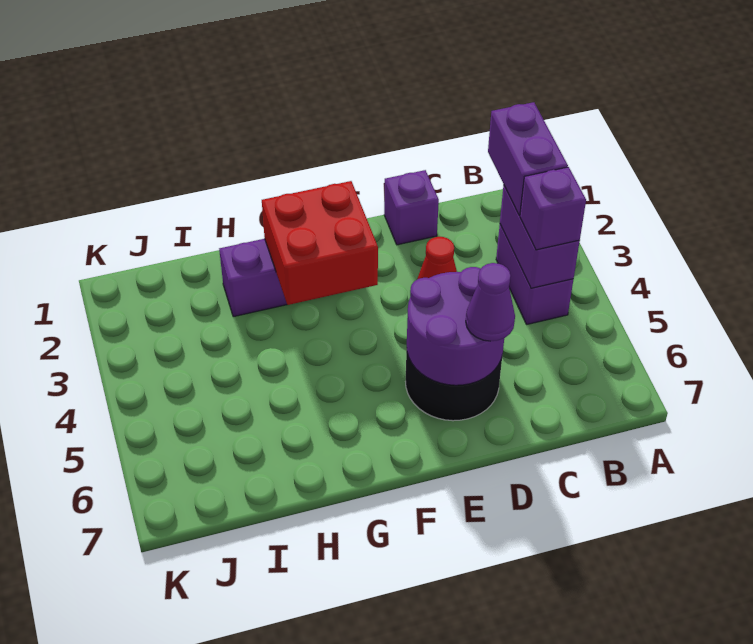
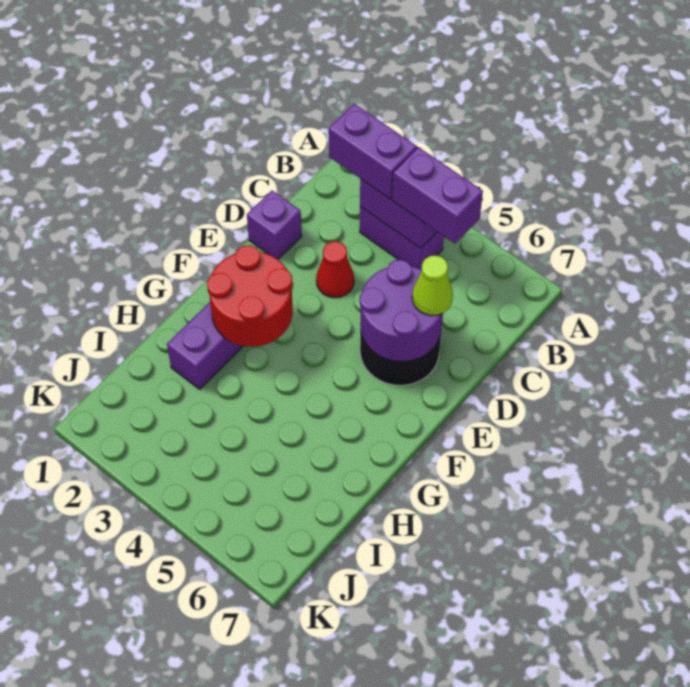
purple 1x1 brick [520,167,586,250] -> purple 1x2 brick [392,147,483,244]
purple 1x1 cone [466,263,515,341] -> lime 1x1 cone [412,255,453,315]
red 2x2 brick [262,181,378,305] -> red 2x2 round brick [207,245,293,347]

